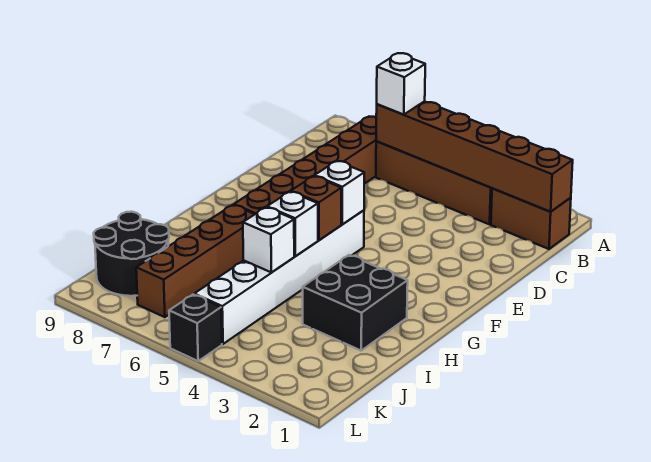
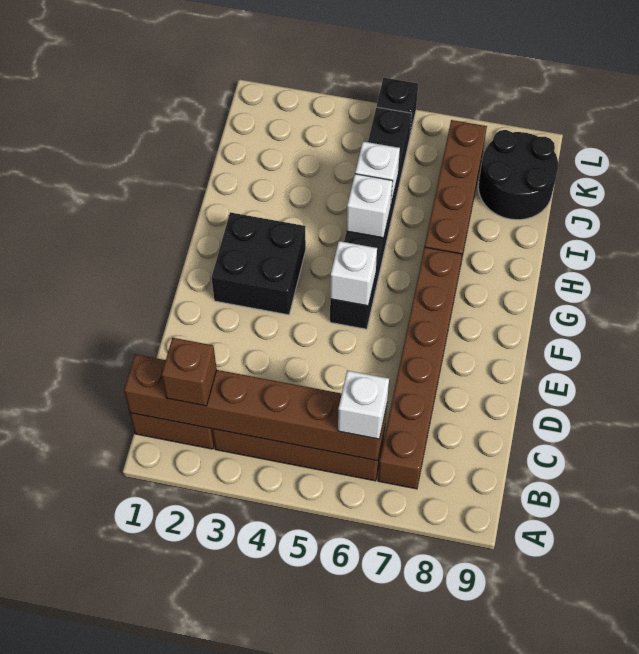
white 1x6 brick [194,210,364,344] -> black 1x6 brick [330,107,412,329]
brown 1x1 brick [291,176,341,240] -> brown 1x1 brick moved to [162,338,217,406]
black 2x2 brick [303,255,408,350] -> black 2x2 brick moved to [212,212,306,315]

